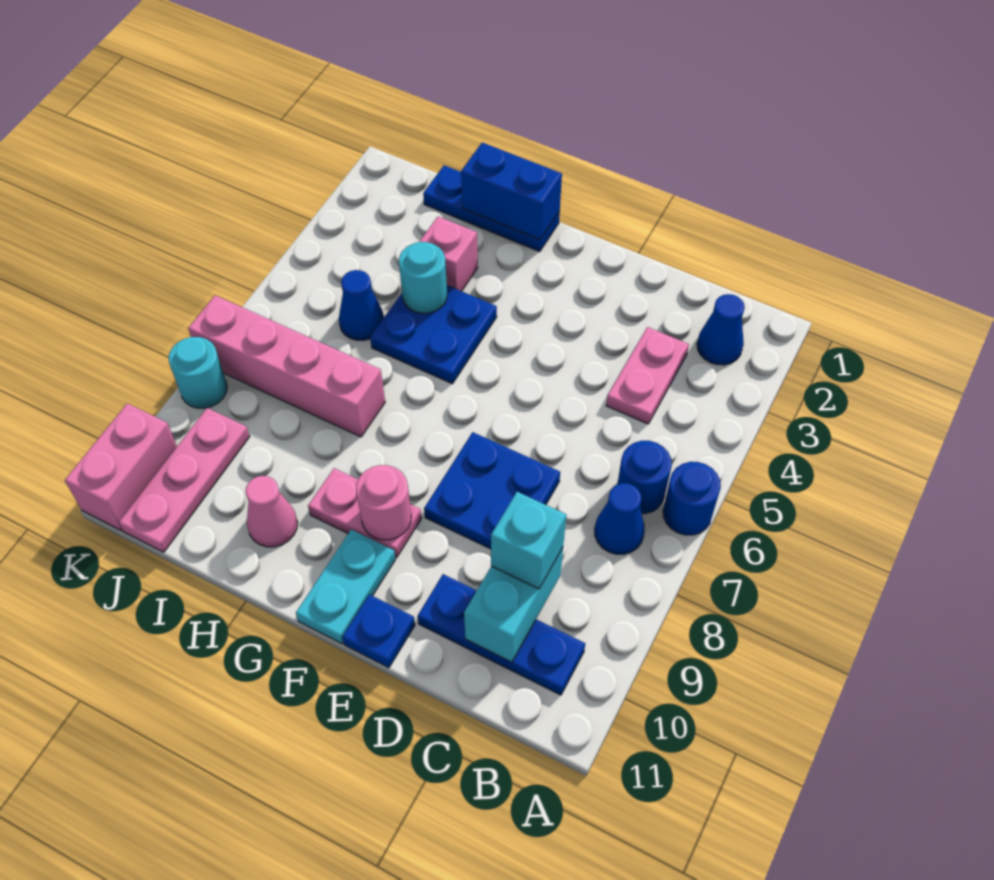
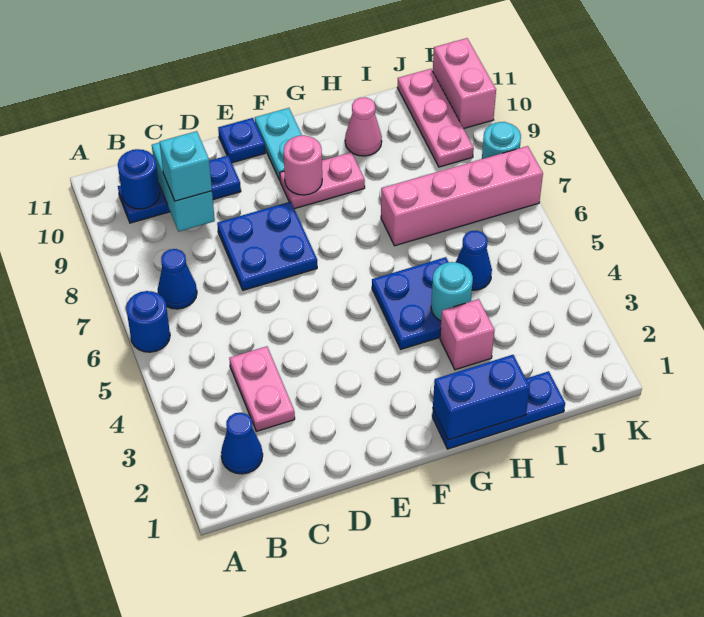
blue 1x1 round brick [617,441,672,514] -> blue 1x1 round brick moved to [118,149,160,209]

